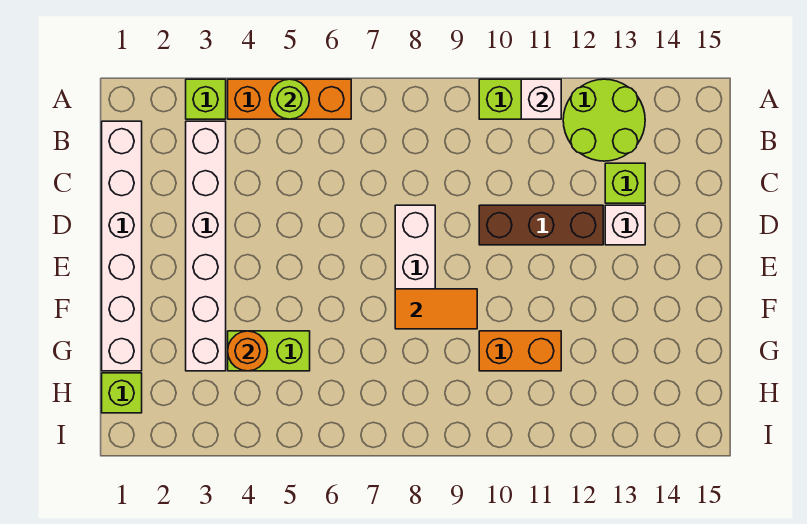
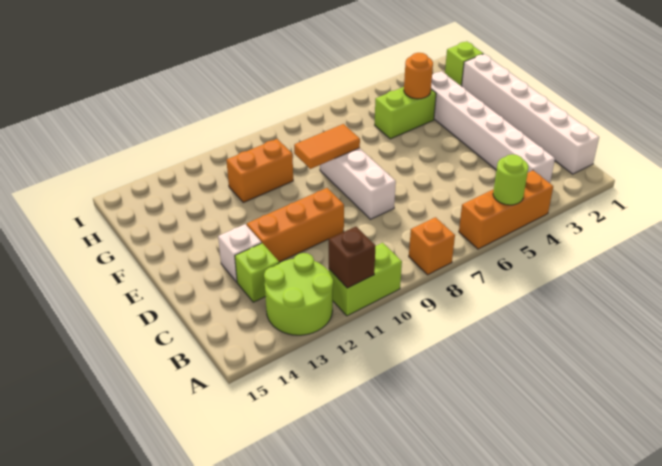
lime 1x1 brick [186,79,226,119] -> none
none -> orange 1x1 brick [409,217,455,275]
white 1x1 brick [521,79,561,119] -> brown 1x1 brick [329,227,375,288]
brown 1x3 brick [479,205,603,245] -> orange 1x3 brick [247,188,344,262]

